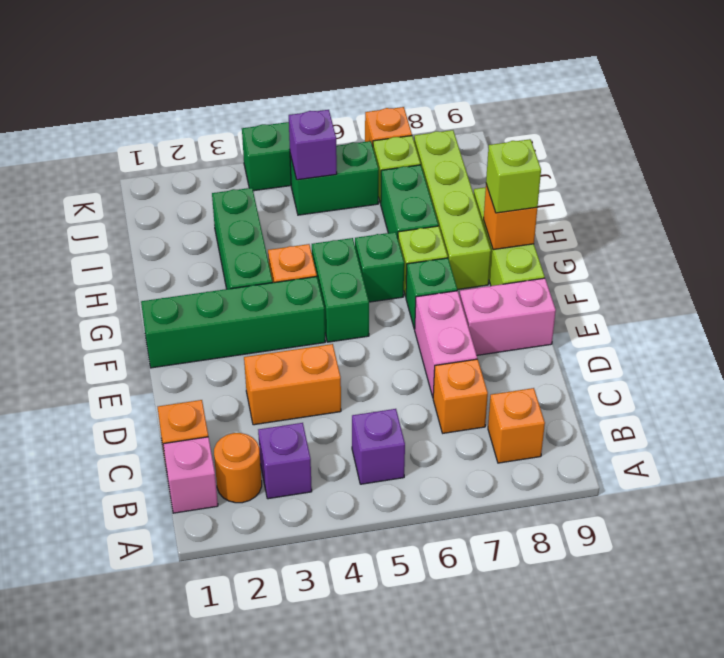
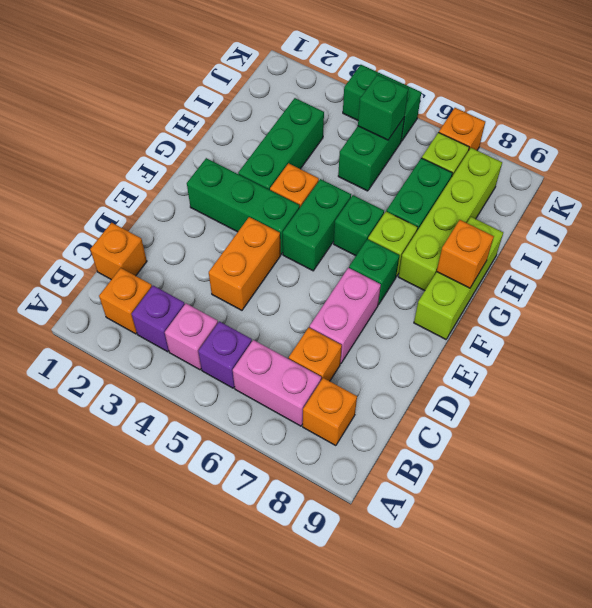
pink 1x1 brick [163,437,218,513] -> pink 1x1 brick moved to [165,303,218,370]
orange 1x1 round brick [214,433,262,503] -> orange 1x1 brick [99,268,152,334]
orange 1x2 brick [244,344,341,425] -> orange 1x2 brick turned to [209,217,281,310]
pink 1x2 brick [460,278,556,355] -> pink 1x2 brick moved to [233,340,321,426]
green 1x4 brick [141,277,325,368] -> green 1x3 brick [187,158,300,254]
lime 1x1 brick [486,139,541,213] -> none
green 1x2 brick [290,141,379,215] -> green 1x2 brick turned to [338,118,404,191]
purple 1x1 brick [289,110,337,180] -> green 1x1 brick [358,74,408,140]

